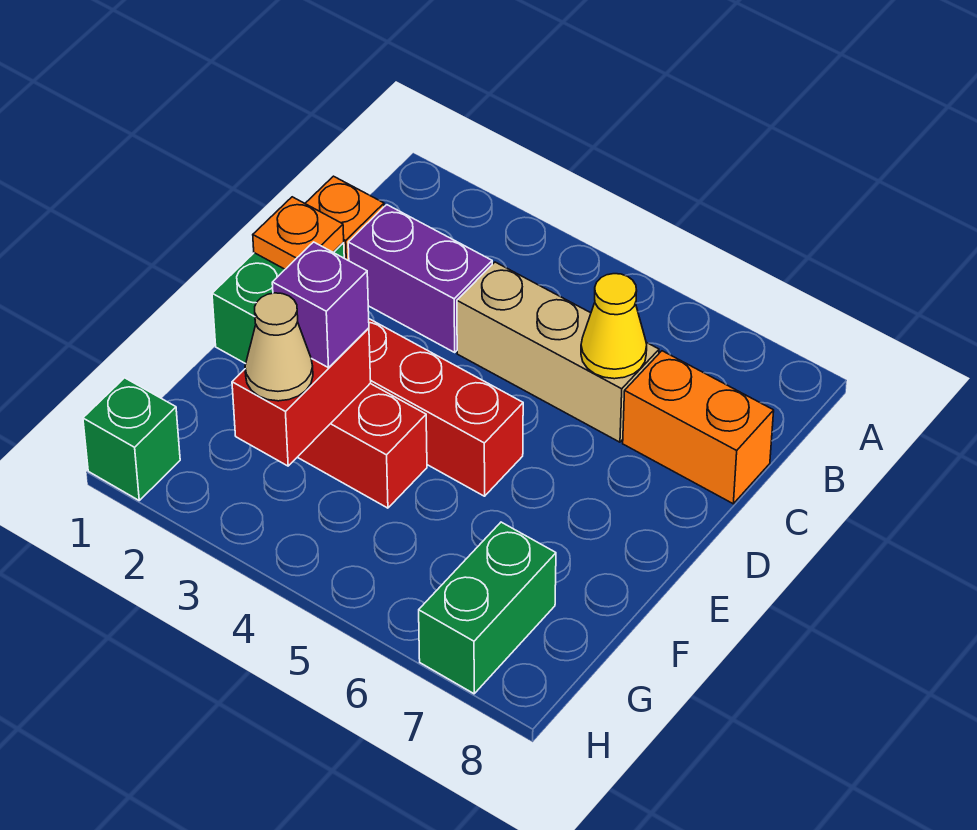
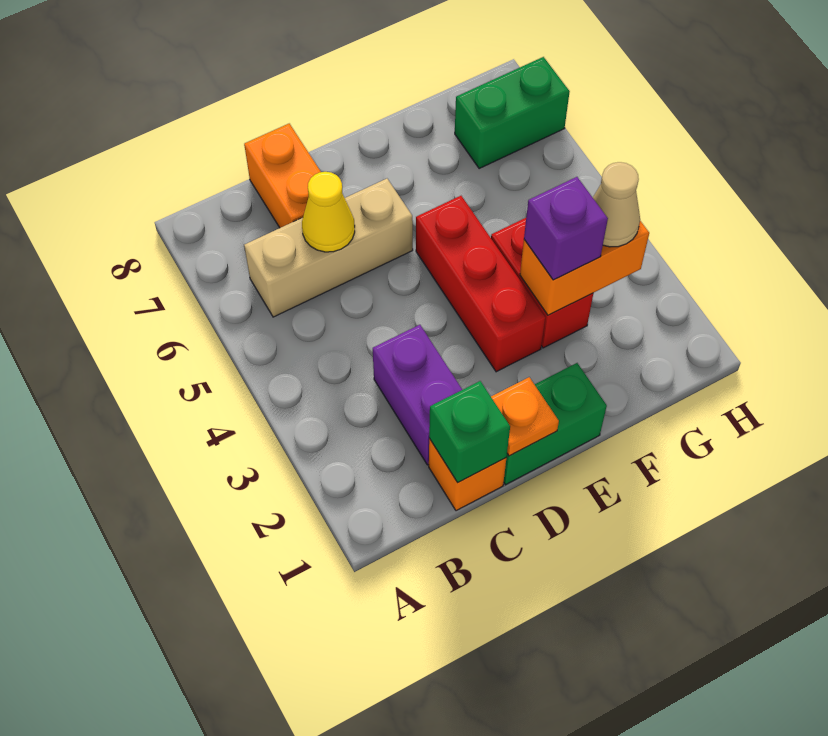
tan 1x3 brick [457,262,659,442] -> tan 1x3 brick turned to [244,179,413,317]
red 1x2 brick [232,328,371,466] -> orange 1x2 brick [520,221,649,315]
green 1x1 brick [83,378,180,500] -> green 1x1 brick moved to [429,381,510,482]

